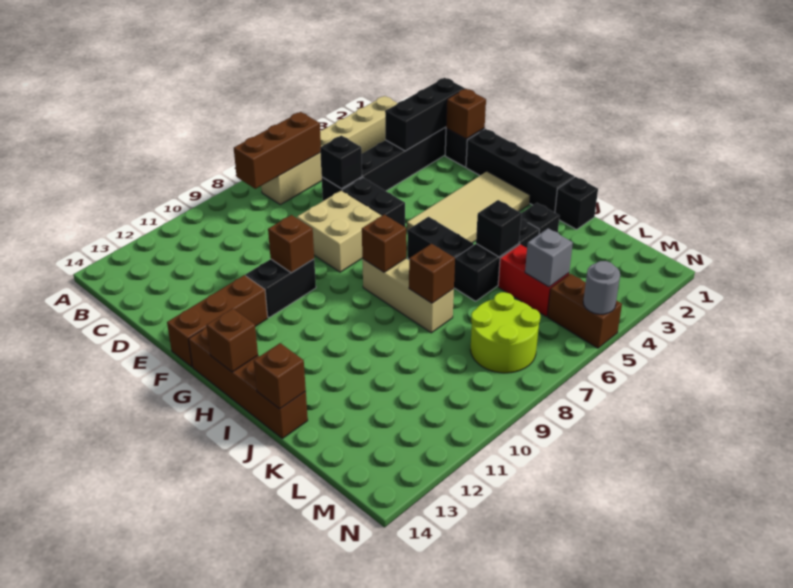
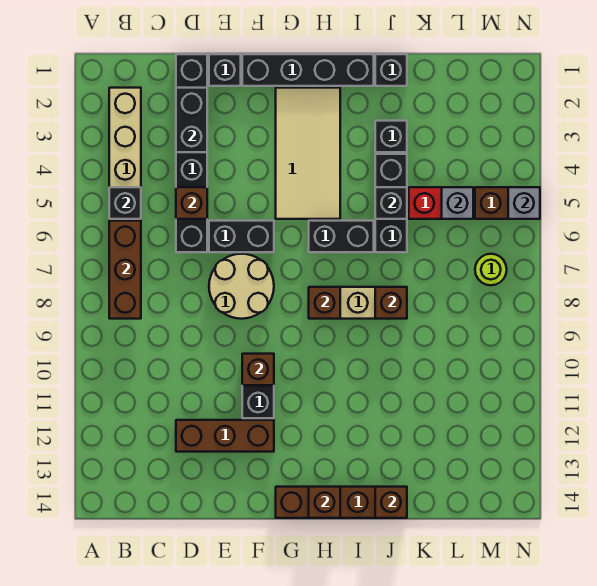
black 1x3 brick [385,78,465,151] -> black 1x2 brick [176,88,207,152]
black 1x1 brick [320,135,362,189] -> black 1x1 brick moved to [109,187,141,219]
brown 1x1 brick [446,89,486,139] -> brown 1x1 brick moved to [176,187,207,219]
tan 2x2 brick [297,190,382,272] -> tan 2x2 round brick [209,254,274,319]
brown 1x3 brick [167,275,268,367] -> brown 1x3 brick turned to [176,420,274,452]
lime 2x2 round brick [471,292,540,373] -> lime 1x1 round brick [475,254,507,285]
grey 1x1 round brick [583,261,620,314] -> grey 1x1 brick [508,187,540,219]

